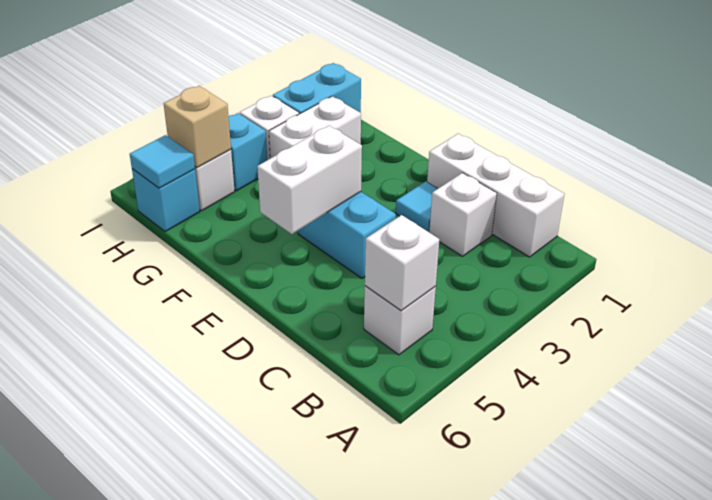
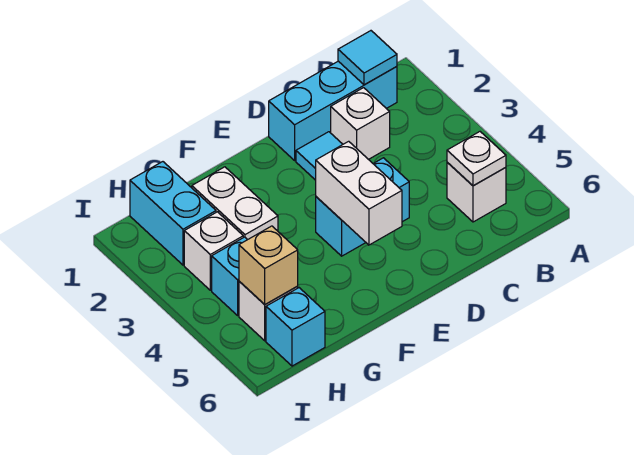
white 1x3 brick [427,134,565,257] -> cyan 1x3 brick [269,61,397,160]
white 1x1 brick [365,215,439,311] -> white 1x1 plate [447,132,506,186]
cyan 1x1 tile [130,135,195,188] -> cyan 1x1 tile moved to [338,31,397,85]

